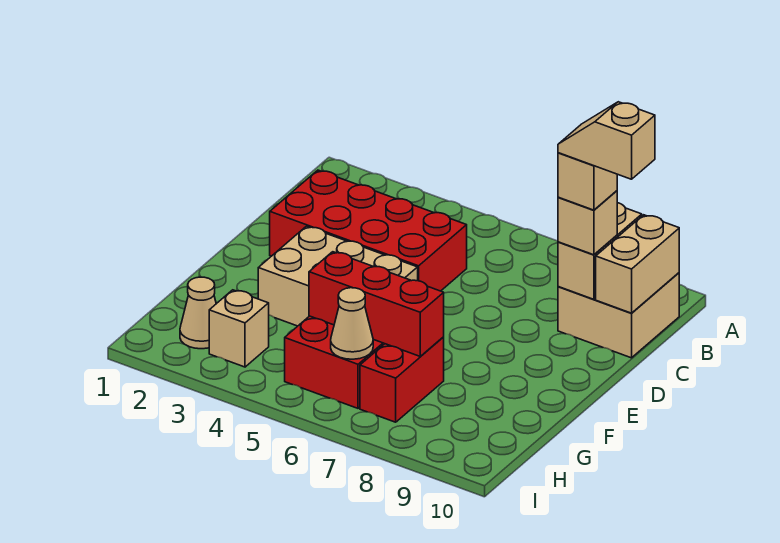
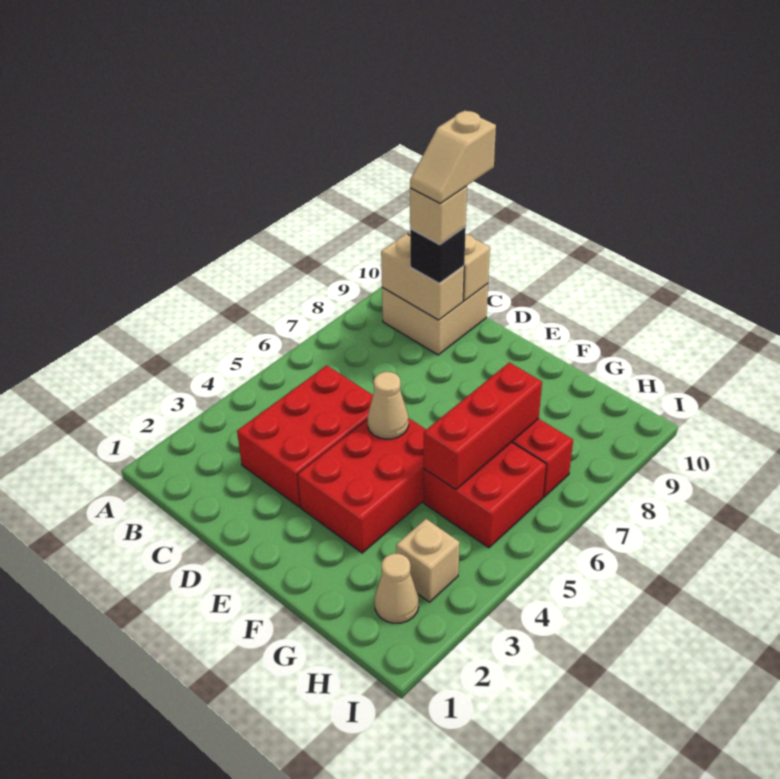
red 2x4 brick [270,170,467,291] -> red 2x3 brick [237,365,373,507]
tan 1x1 brick [558,191,617,255] -> black 1x1 brick [410,227,466,283]
tan 2x3 brick [258,226,418,326] -> red 2x3 brick [297,418,426,553]
tan 1x1 cone [331,288,373,359] -> tan 1x1 cone moved to [368,372,409,439]

